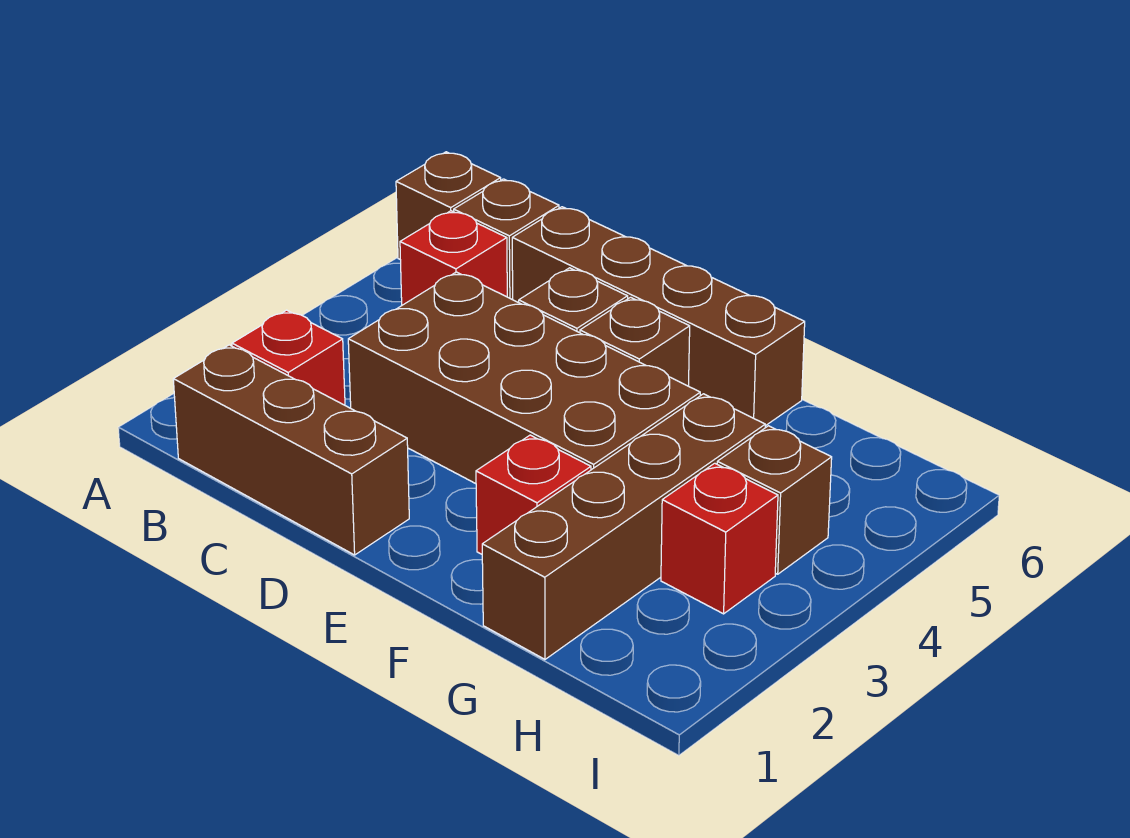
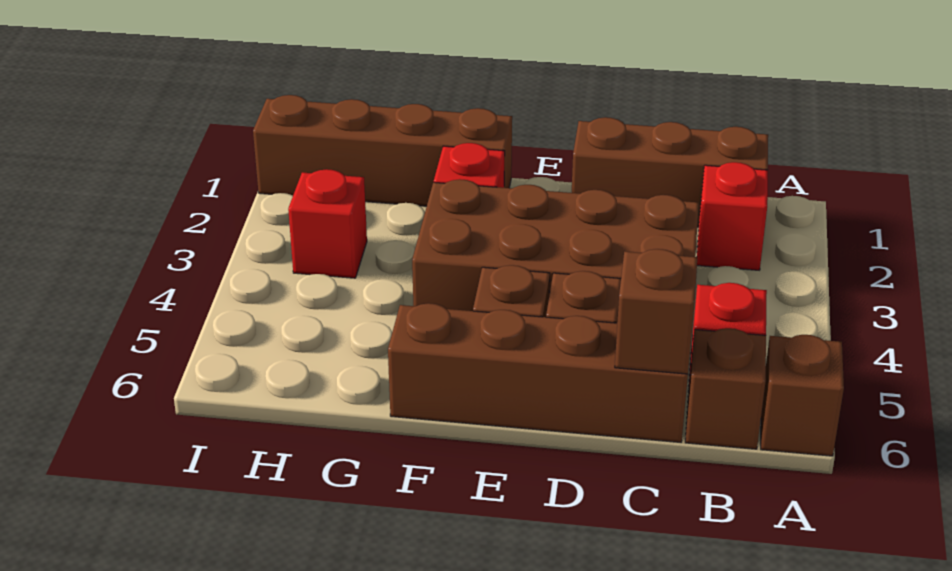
brown 1x4 brick [482,394,765,659] -> brown 1x4 brick turned to [253,95,512,206]
brown 1x1 brick [717,426,832,574] -> brown 1x1 brick moved to [615,249,697,374]

